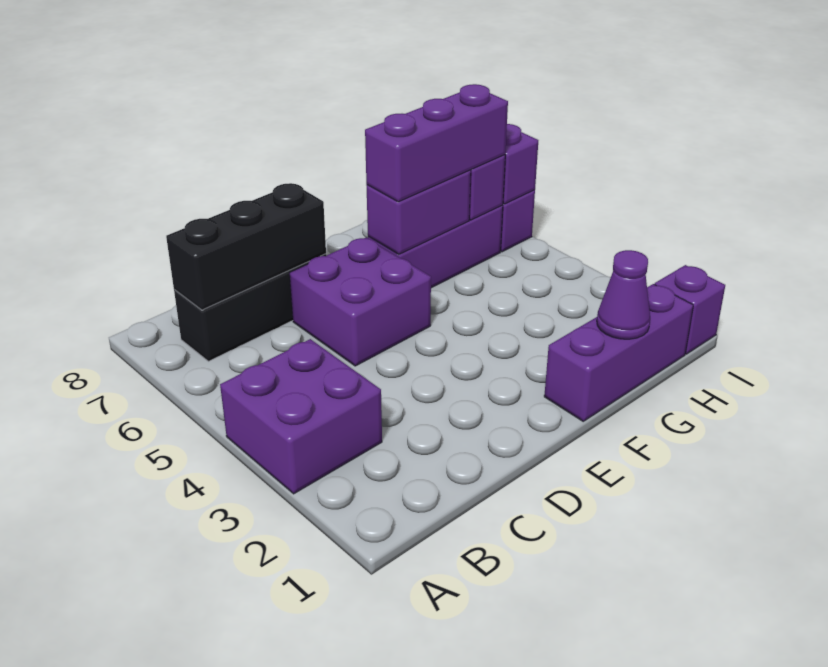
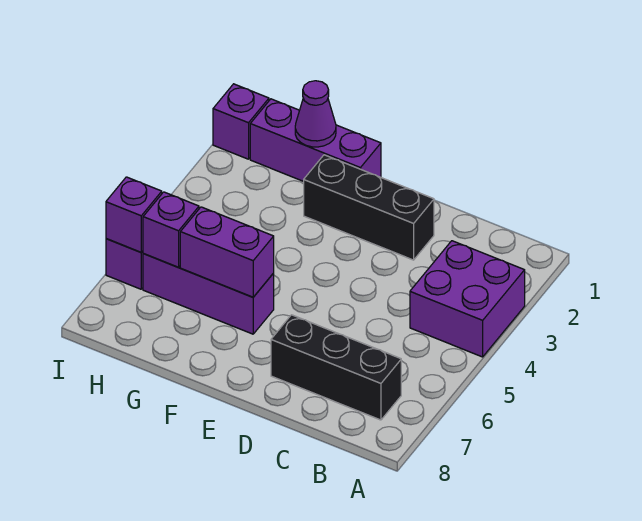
black 1x3 brick [166,183,326,310] -> black 1x3 brick moved to [304,155,434,260]
purple 2x2 brick [290,238,431,366] -> none
purple 1x3 brick [365,84,508,202] -> none

